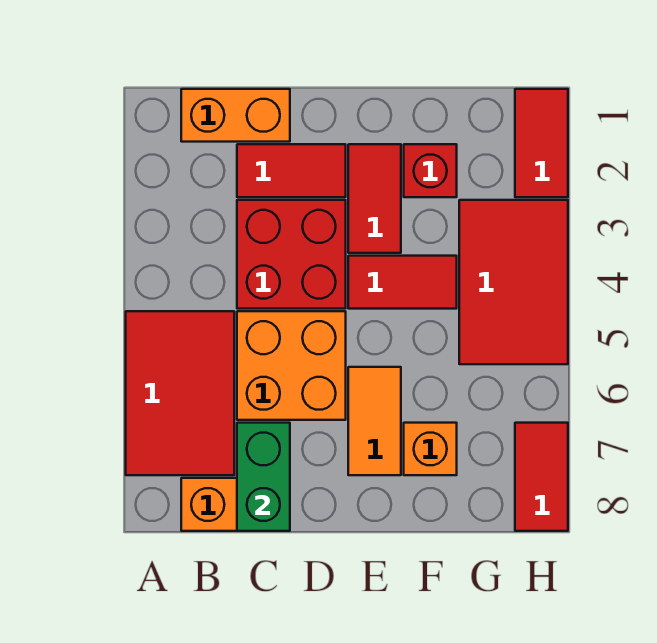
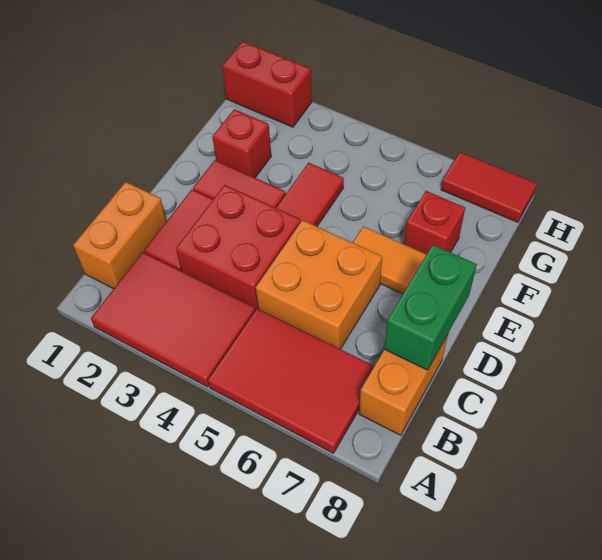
green 1x2 brick [237,423,290,531] -> green 1x2 brick turned to [384,245,477,370]
orange 1x1 brick [404,423,457,475] -> red 1x1 brick [404,191,465,254]
red 2x3 tile [459,200,568,364] -> red 2x3 tile moved to [91,252,255,387]
red 1x2 tile [515,89,568,197] -> red 1x2 brick [222,41,312,127]

